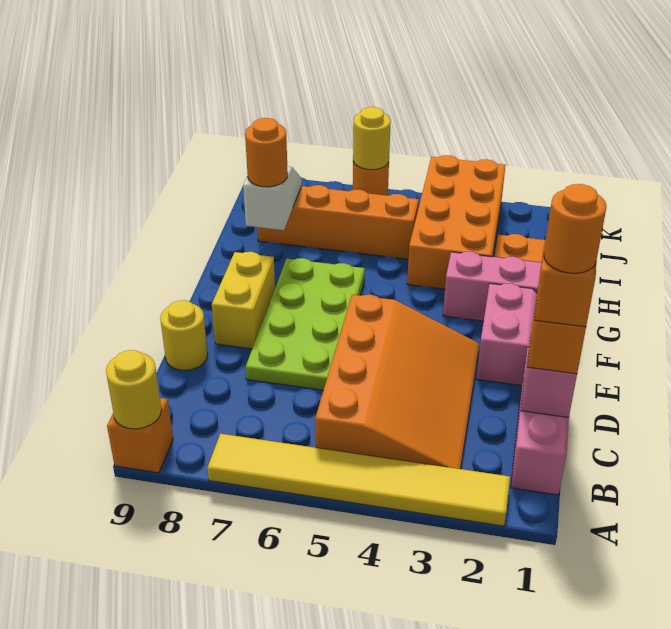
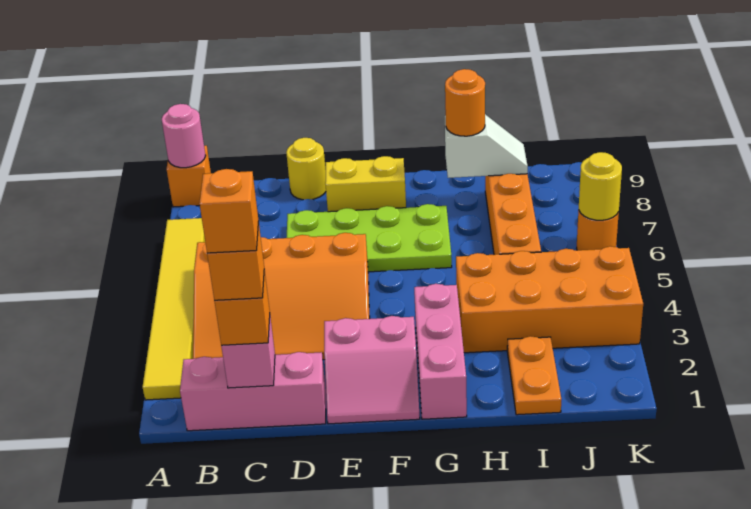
yellow 1x1 round brick [106,350,162,429] -> pink 1x1 round brick [162,104,206,168]
orange 1x1 round brick [544,184,607,273] -> orange 1x1 brick [199,169,259,253]

